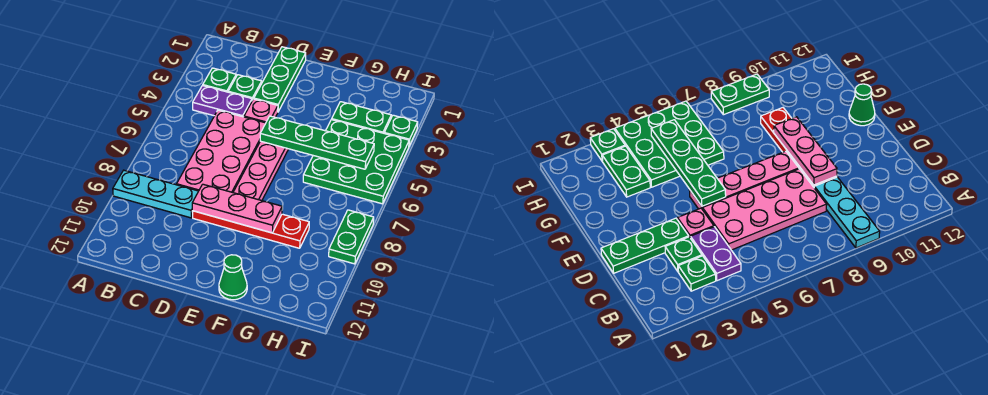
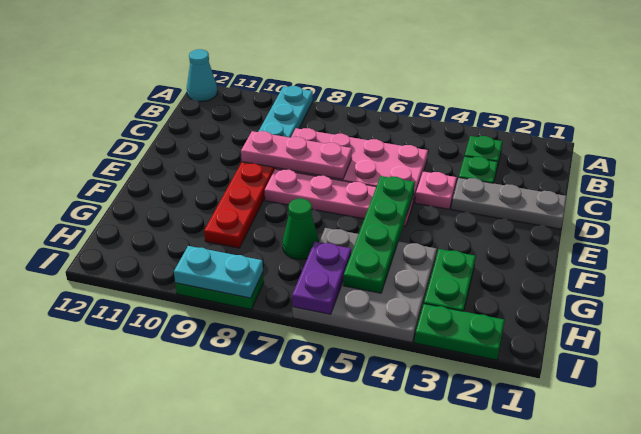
none -> cyan 1x1 cone [187,49,217,101]
purple 1x2 plate [193,85,252,117] -> purple 1x2 plate moved to [292,242,351,314]
green 1x3 plate [254,47,306,111] -> grey 1x3 plate [451,178,567,229]
pink 1x3 plate [192,184,282,233] -> pink 1x3 plate turned to [241,131,352,179]
green 1x1 cone [219,255,247,300] -> green 1x1 cone moved to [282,199,319,260]
green 3x3 plate [303,120,409,204] -> grey 3x3 plate [292,228,437,343]
green 1x1 plate [384,115,418,146] -> green 1x2 plate [415,304,505,360]
none -> cyan 1x2 plate [174,246,263,298]

